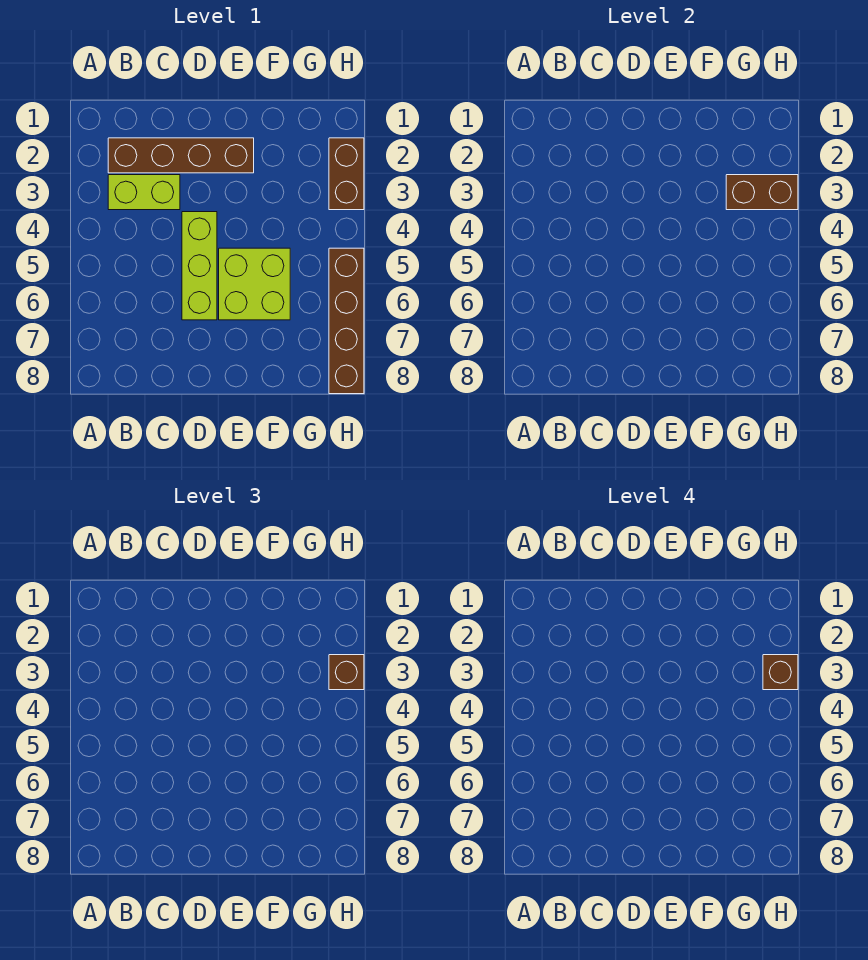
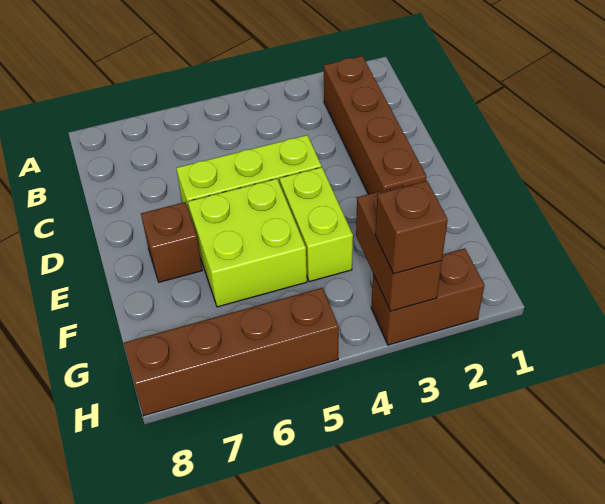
lime 1x2 brick [108,175,180,210] -> lime 1x2 brick moved to [280,167,353,282]
brown 1x1 brick [763,655,798,690] -> brown 1x1 brick moved to [141,202,202,282]

